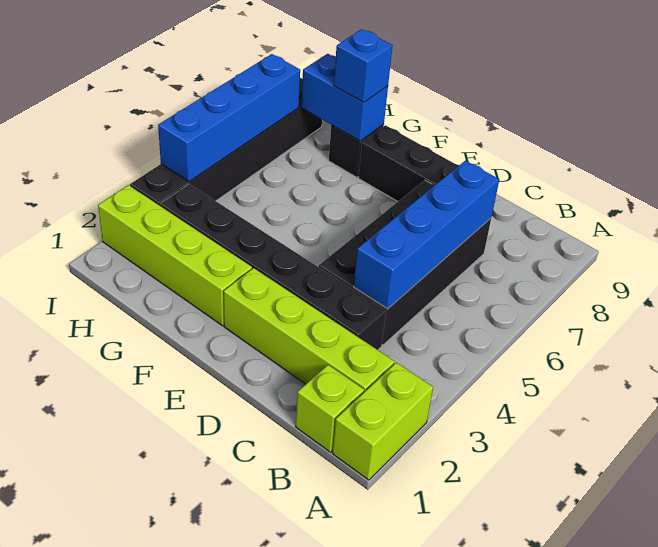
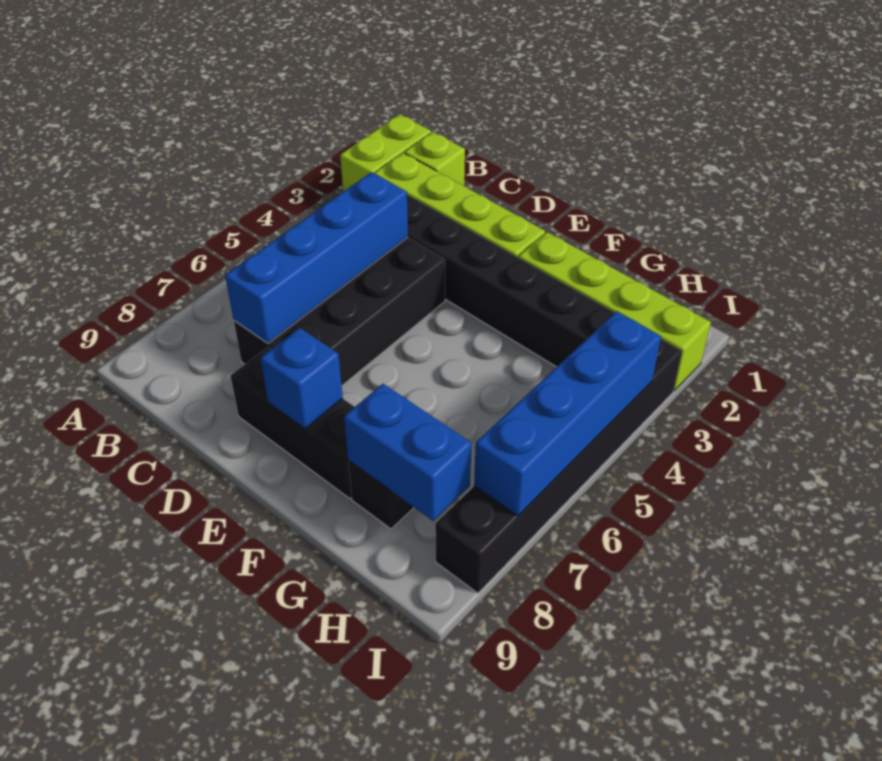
blue 1x1 brick [334,29,393,102] -> blue 1x1 brick moved to [261,328,343,429]

